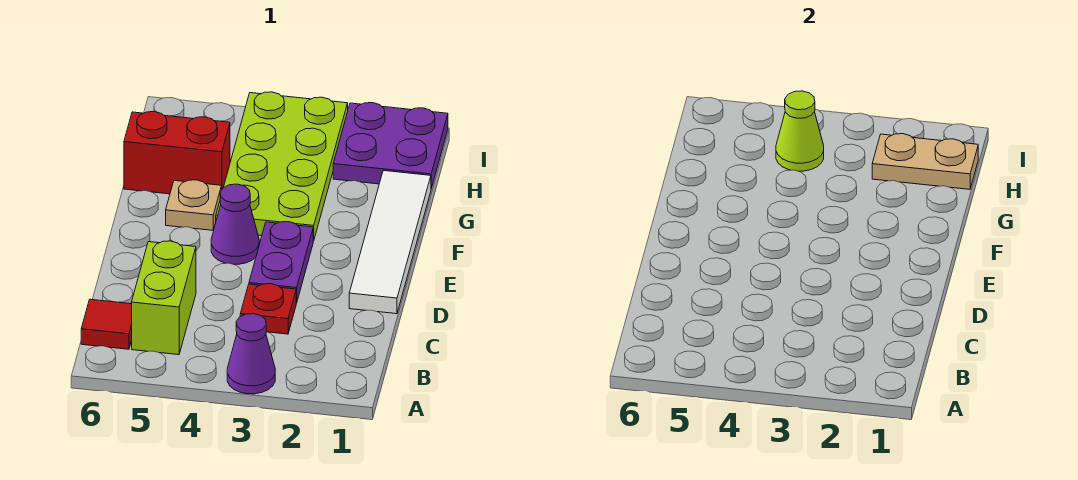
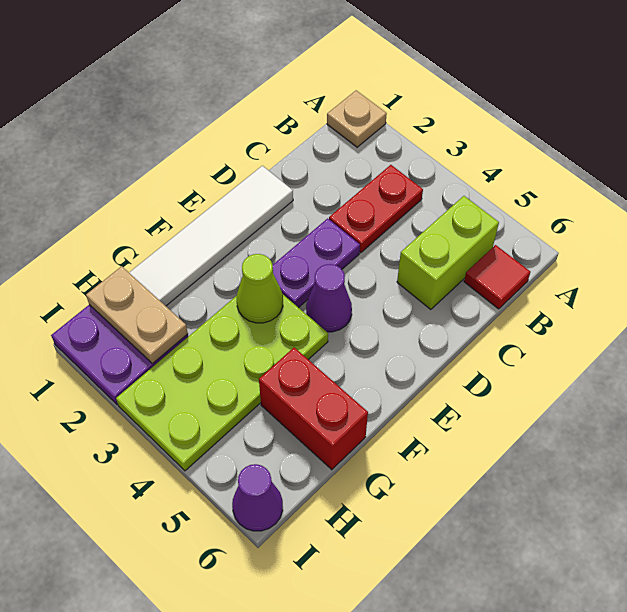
purple 1x1 cone [227,314,275,394] -> purple 1x1 cone moved to [232,464,283,531]
red 1x1 plate [240,284,296,334] -> red 1x2 plate [329,165,423,253]
tan 1x1 plate [166,180,222,230] -> tan 1x1 plate moved to [327,90,387,147]
lime 1x1 cone [776,91,824,171] -> lime 1x1 cone moved to [237,254,283,323]

